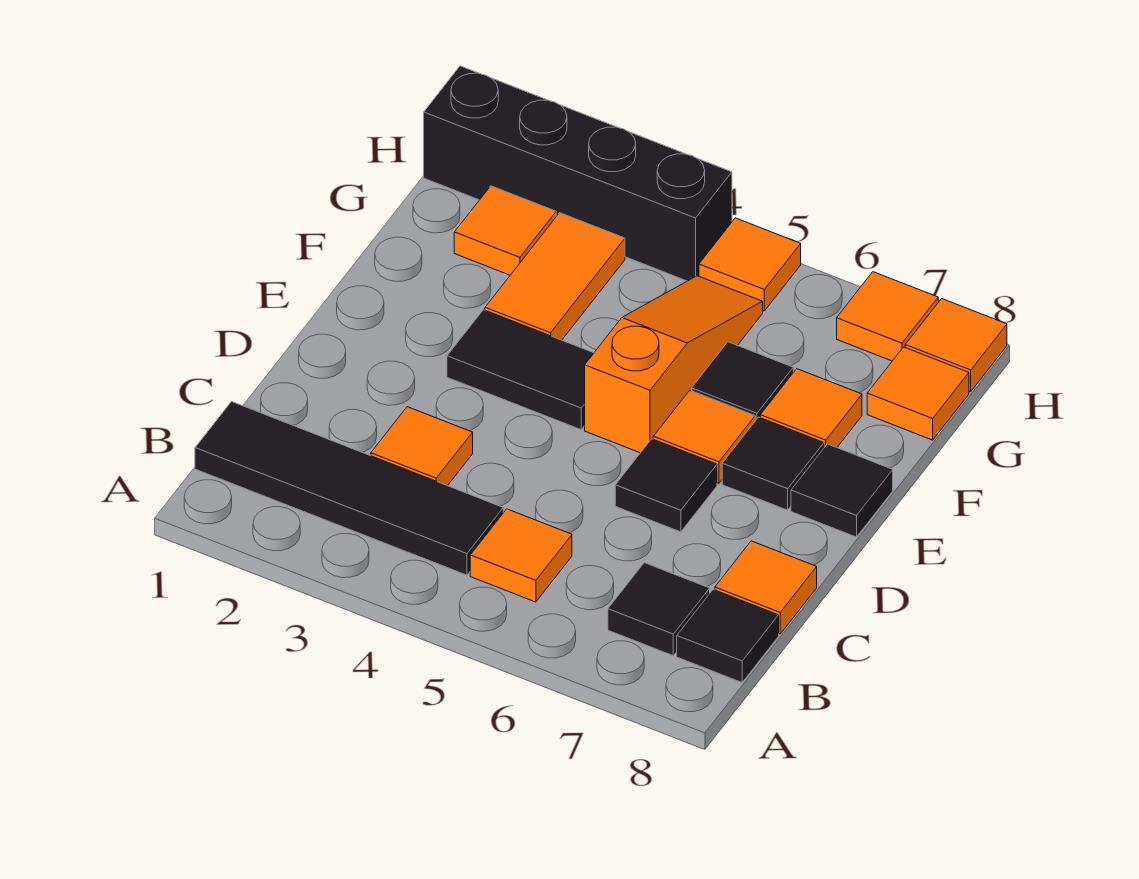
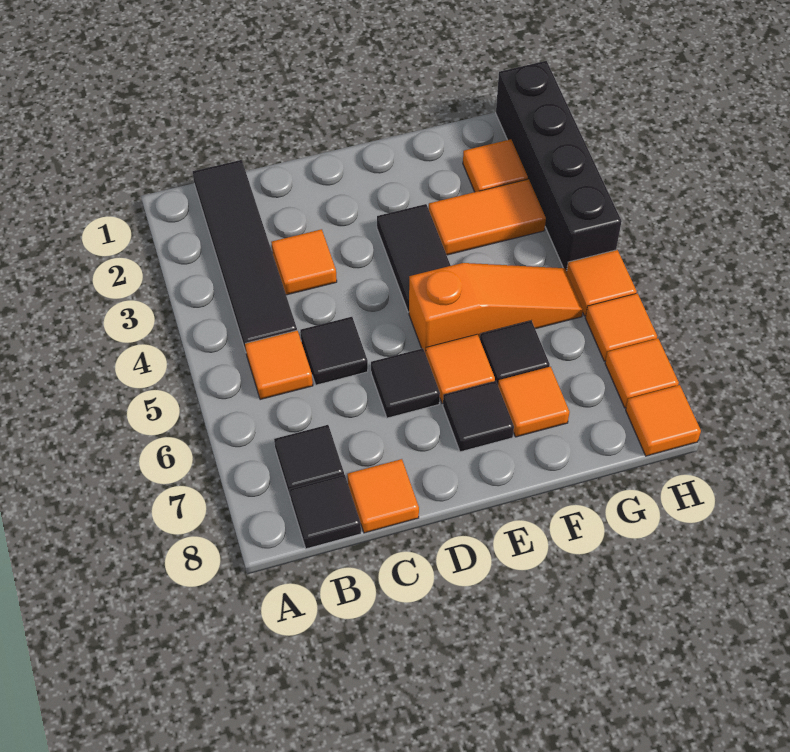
black 1x1 tile [791,444,893,537] -> black 1x1 tile moved to [300,317,368,385]
orange 1x1 tile [867,347,969,440] -> orange 1x1 tile moved to [585,293,657,361]

